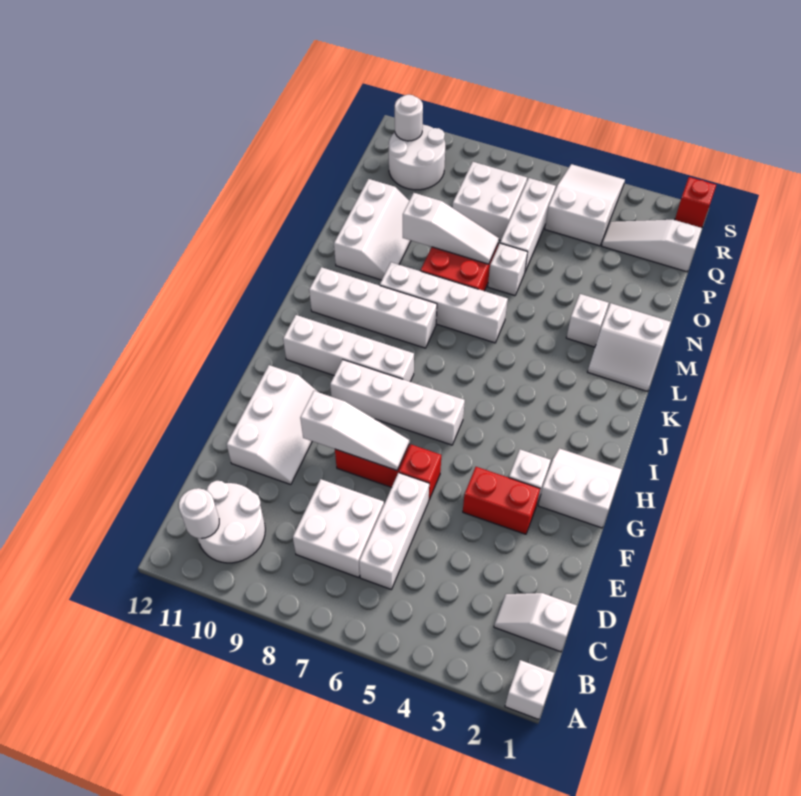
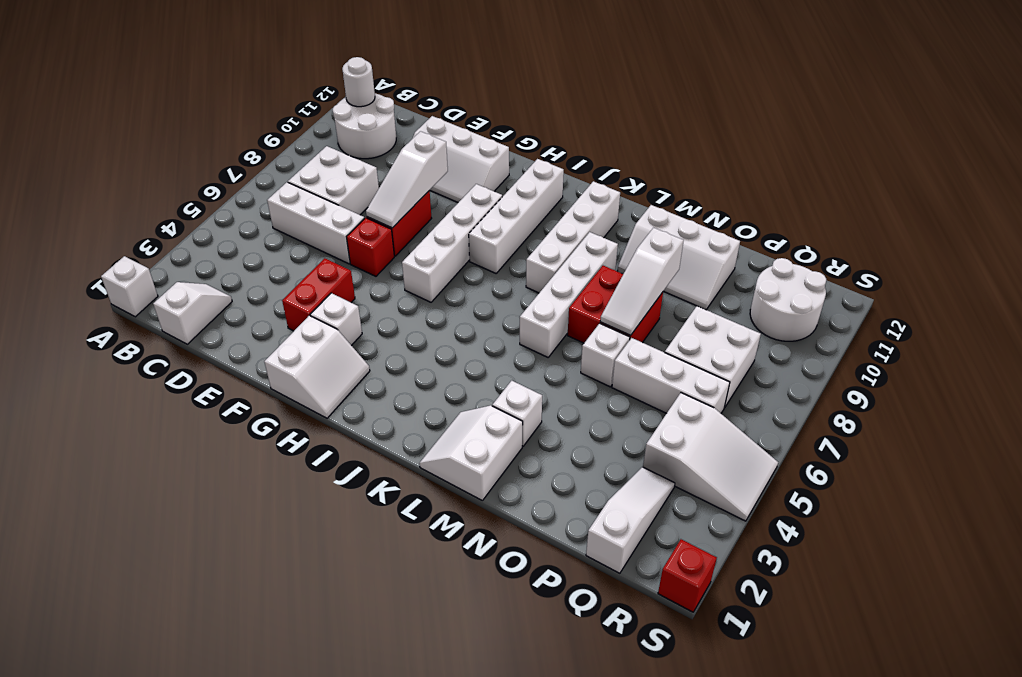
white 1x1 round brick [395,95,423,141] -> none

